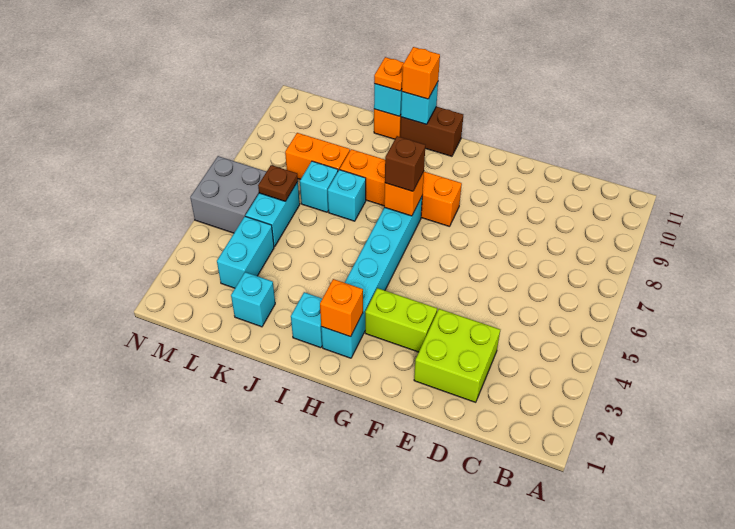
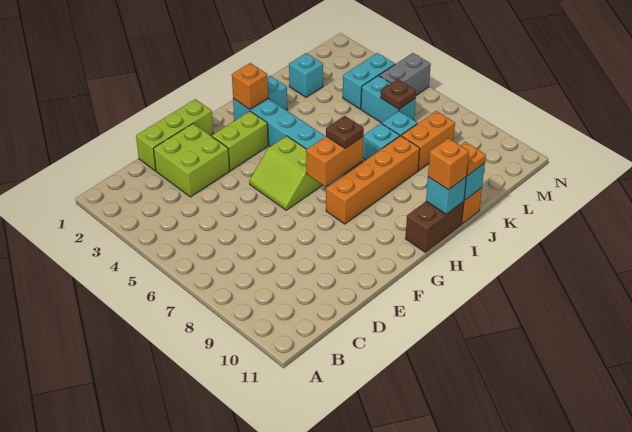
none -> lime 1x3 brick [136,99,214,171]
none -> lime 2x2 slope [249,136,322,210]
orange 1x1 brick [384,171,424,216] -> orange 1x2 brick [306,136,363,186]
brown 1x1 brick [385,136,425,191] -> brown 1x1 plate [326,116,364,148]
cyan 1x2 brick [217,216,274,288] -> cyan 1x2 brick turned to [343,53,395,109]
grey 2x2 brick [190,156,267,233] -> grey 1x2 brick [379,53,431,95]

